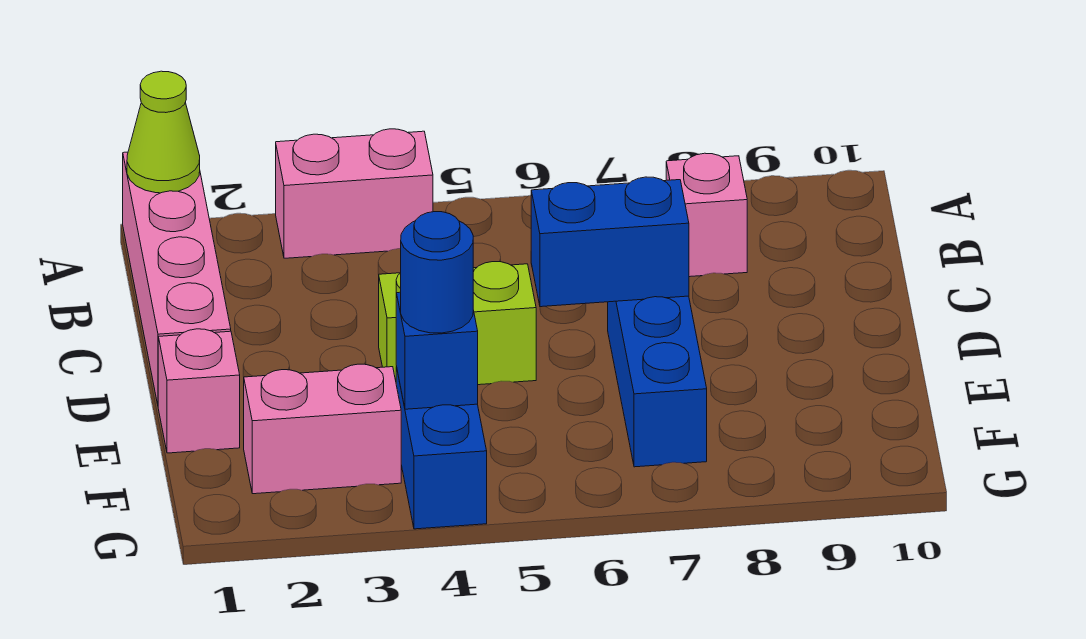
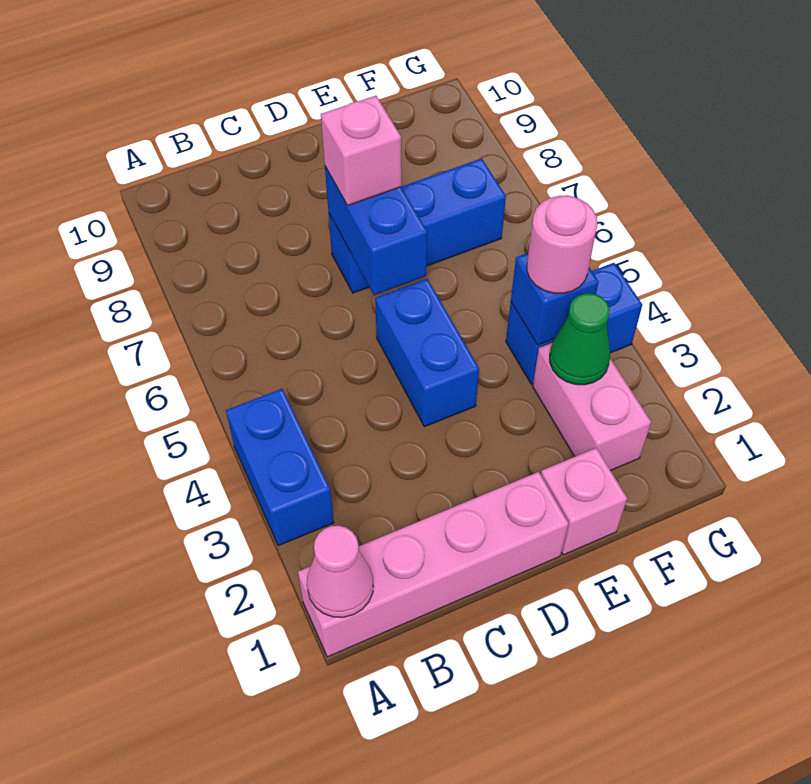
lime 1x1 cone [127,71,200,193] -> pink 1x1 cone [307,526,373,617]
pink 1x2 brick [276,129,433,258] -> blue 1x2 brick [226,389,334,546]
pink 1x1 brick [666,153,747,277] -> pink 1x1 brick moved to [321,96,401,206]
lime 1x2 brick [379,262,536,385] -> blue 1x2 brick [375,279,479,427]
none -> green 1x1 cone [550,293,610,385]
blue 1x1 round brick [401,212,473,333] -> pink 1x1 round brick [527,195,597,293]

